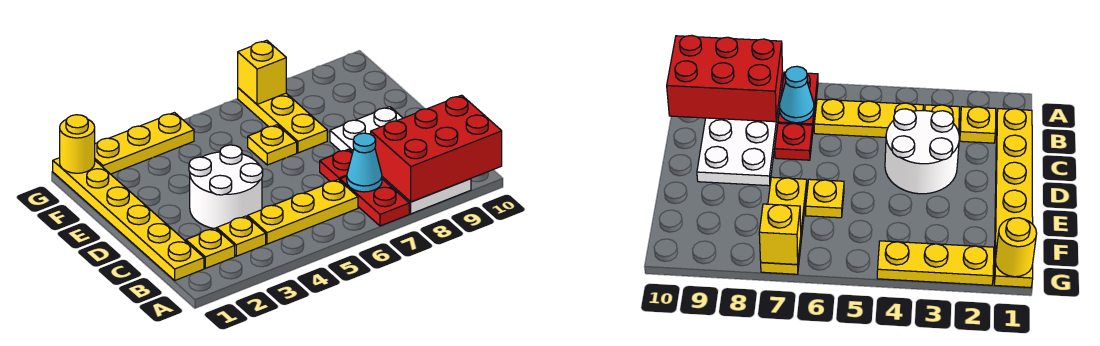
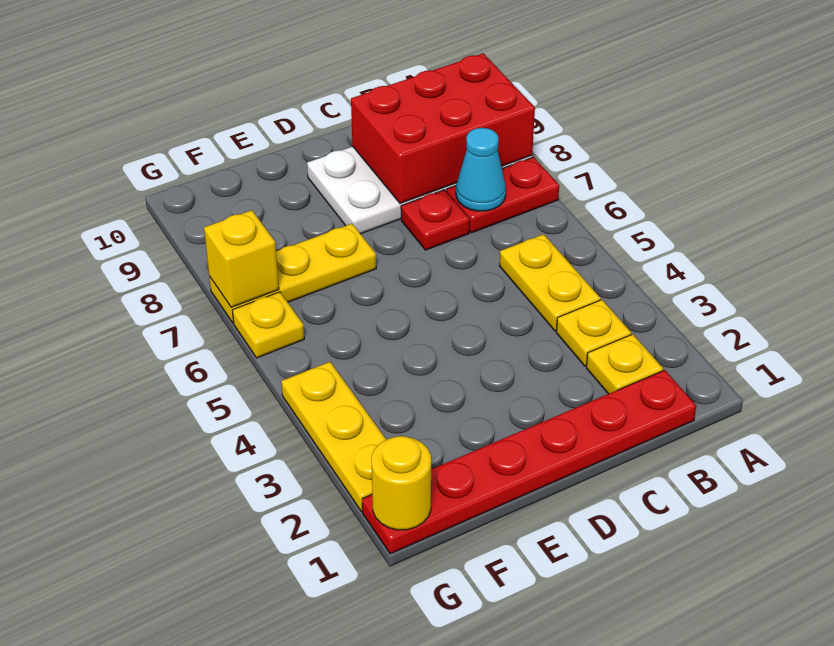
red 2x3 brick [371,95,502,202] -> red 2x3 brick turned to [351,53,535,203]
yellow 1x6 plate [53,158,204,280] -> red 1x6 plate [362,370,696,554]
yellow 1x3 plate [248,180,358,244] -> yellow 1x2 plate [500,234,601,331]
white 2x2 round brick [189,145,263,229] -> none
yellow 1x1 plate [248,125,297,165] -> yellow 1x1 plate moved to [232,292,304,358]

